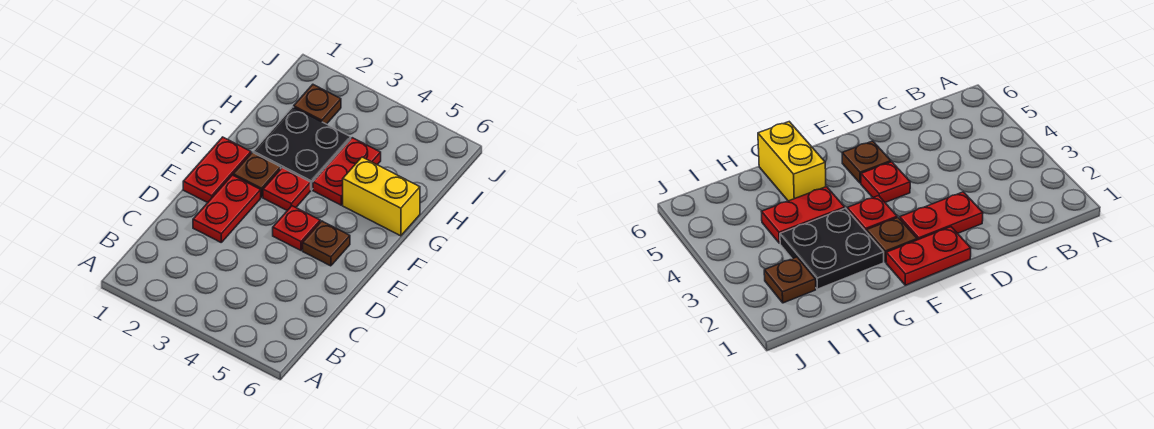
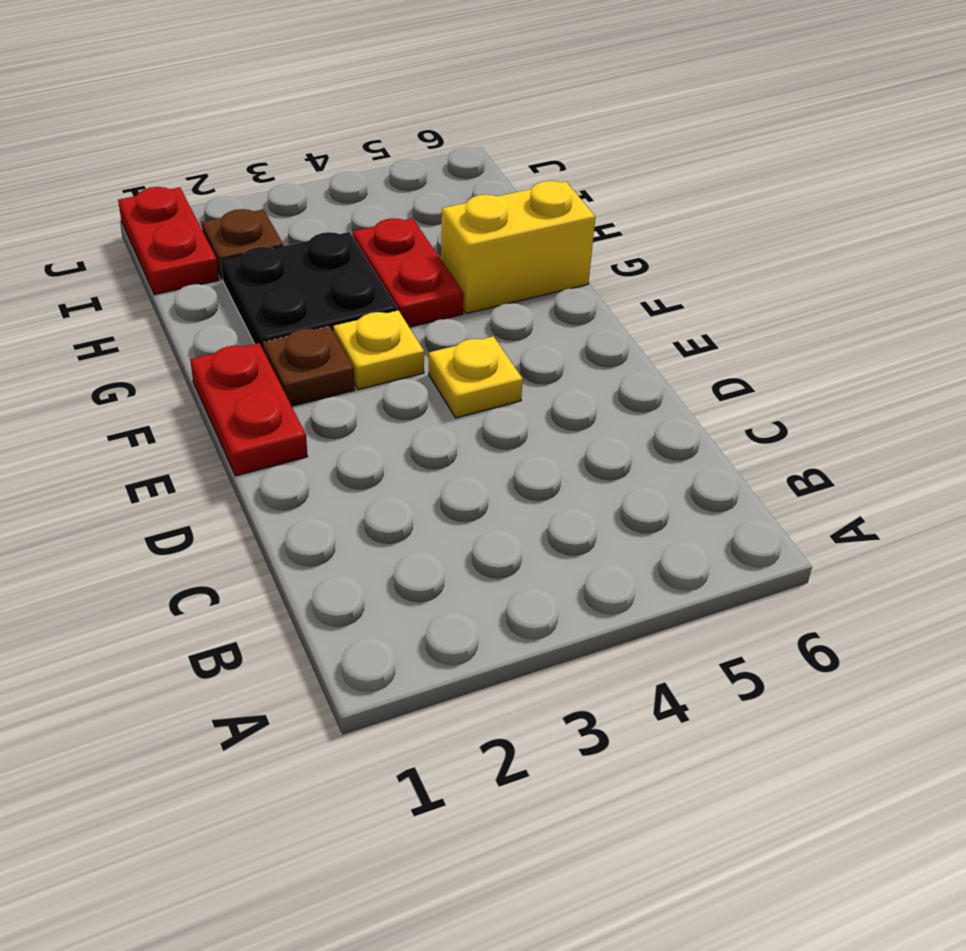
red 1x2 plate [193,175,261,242] -> red 1x2 plate moved to [118,187,219,294]
red 1x1 plate [273,206,320,250] -> yellow 1x1 plate [429,336,523,418]
brown 1x1 plate [303,221,350,266] -> none
red 1x1 plate [263,168,311,211] -> yellow 1x1 plate [333,310,424,390]

